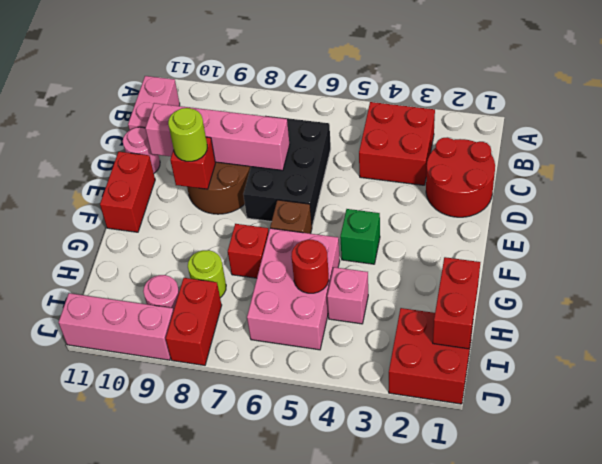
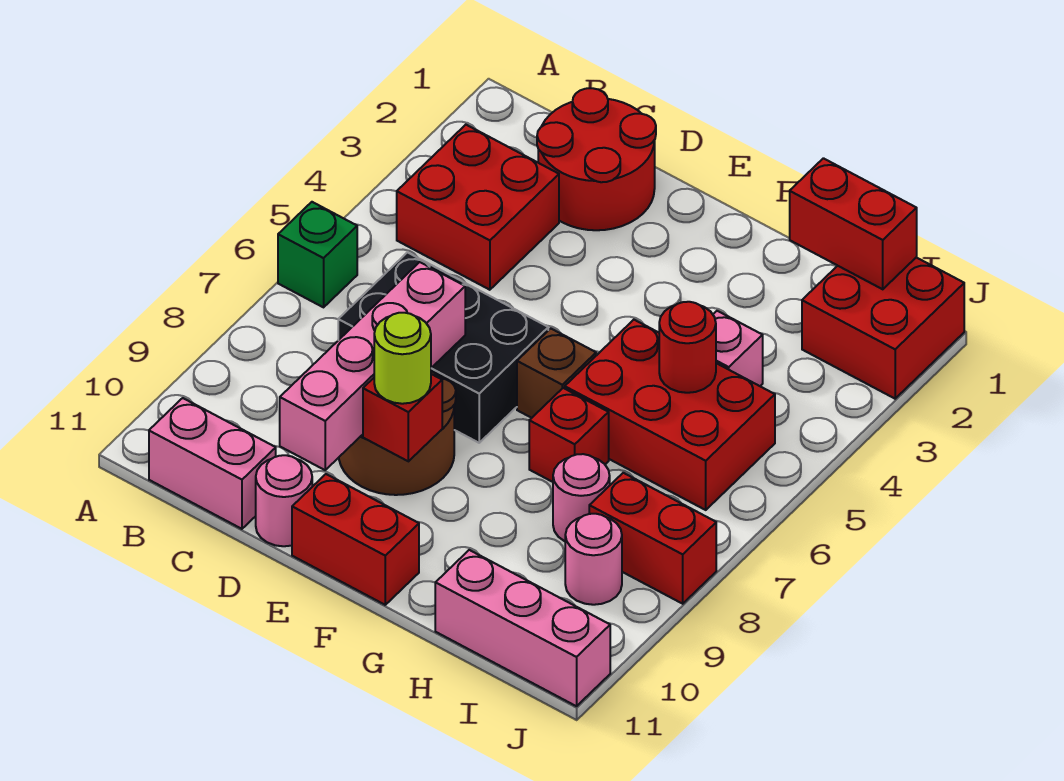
green 1x1 brick [340,209,380,264] -> green 1x1 brick moved to [278,202,357,307]
pink 2x3 brick [247,228,340,350] -> red 2x3 brick [565,320,775,510]
lime 1x1 round brick [188,250,226,298] -> pink 1x1 round brick [553,454,610,541]
pink 1x3 brick [58,293,173,360] -> pink 1x3 brick turned to [435,550,610,706]

